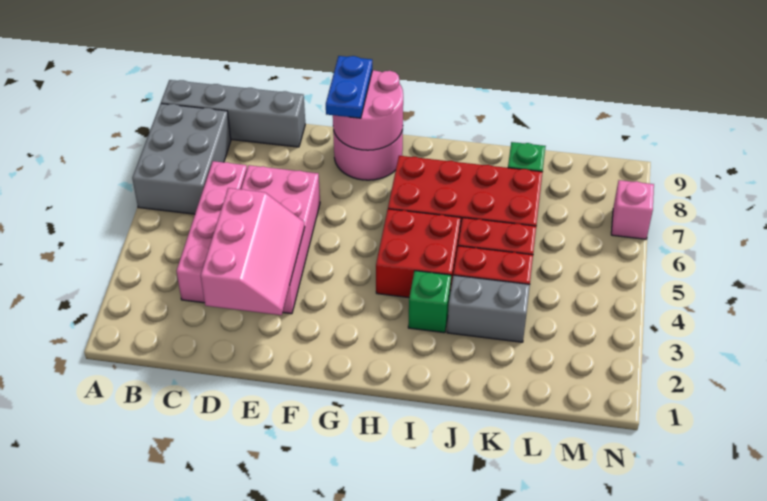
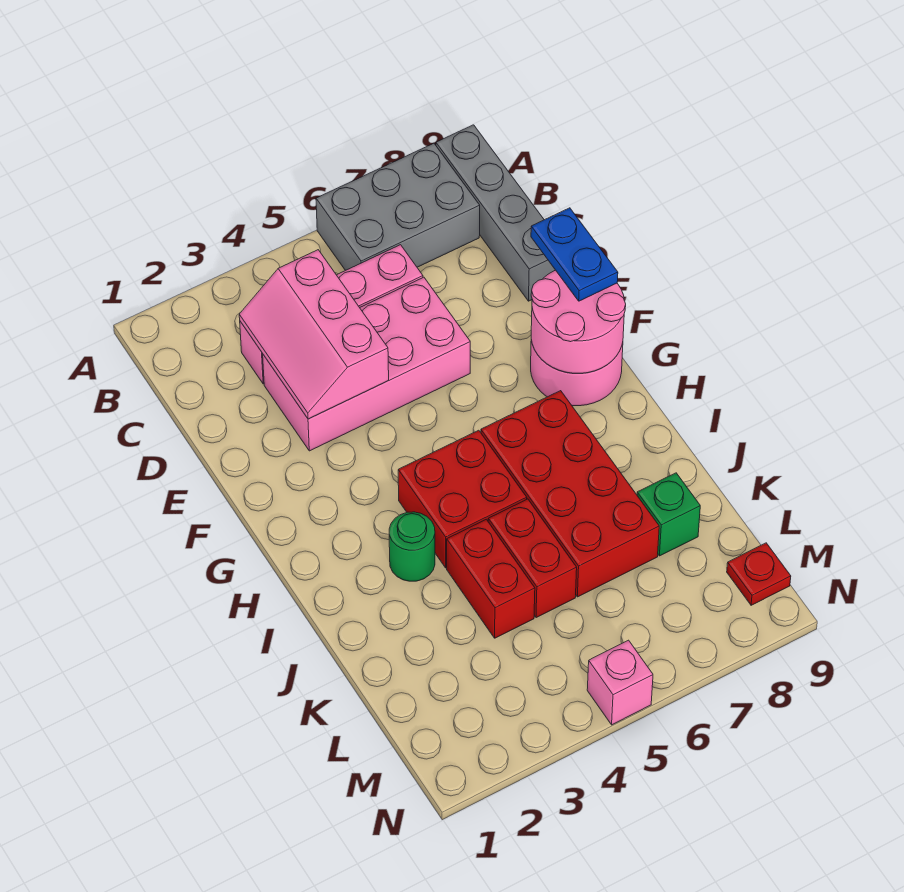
pink 2x3 slope [201,188,305,315] -> pink 2x3 slope turned to [239,250,389,419]
blue 1x2 plate [326,56,372,118] -> blue 1x2 plate turned to [531,208,618,301]
green 1x1 brick [408,271,451,333] -> green 1x1 round brick [389,512,435,581]
grey 1x2 brick [447,275,530,342] -> none
none -> red 1x1 plate [727,543,791,605]
pink 1x1 brick [611,180,654,239] -> pink 1x1 brick moved to [587,640,653,725]

